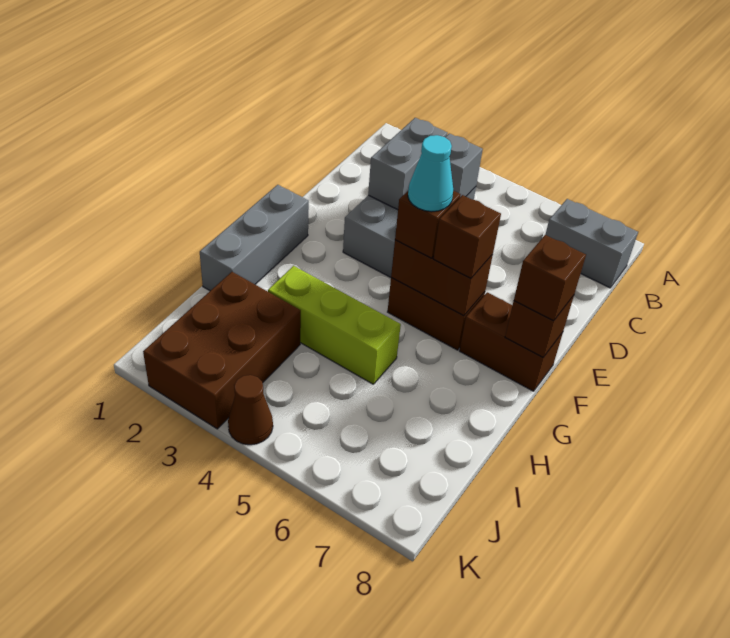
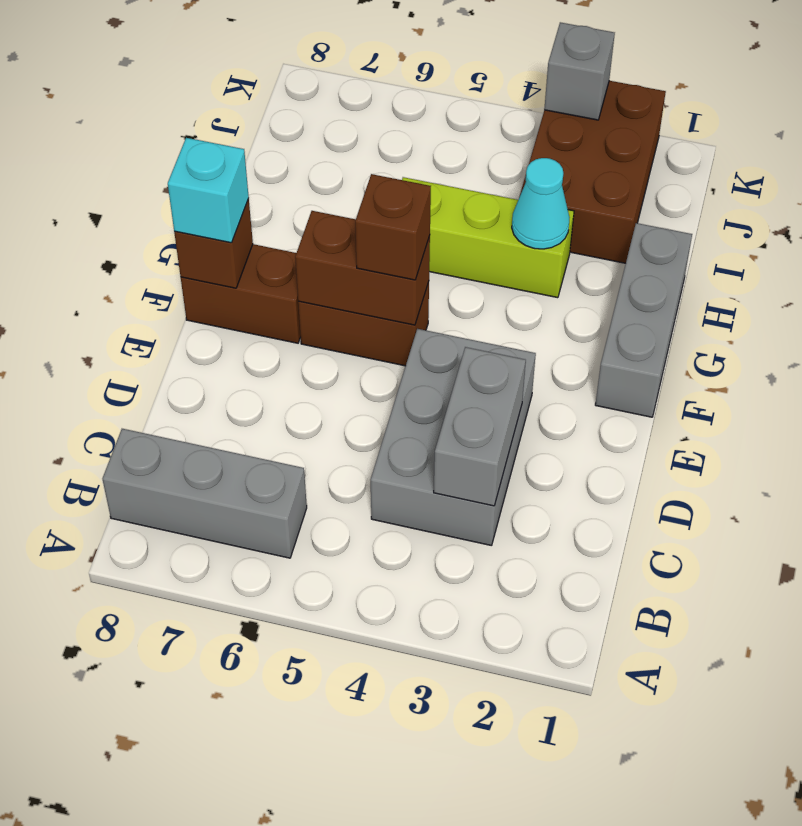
grey 1x2 brick [545,199,638,288] -> grey 1x3 brick [103,429,307,558]
grey 1x1 brick [445,133,483,197] -> grey 1x1 brick moved to [544,22,615,120]
cyan 1x1 cone [408,135,453,212] -> cyan 1x1 cone moved to [512,158,570,249]
brown 1x1 brick [433,195,501,278] -> none
brown 1x1 brick [514,235,586,321] -> cyan 1x1 brick [168,138,249,243]
brown 1x1 cone [228,375,273,445] -> none

